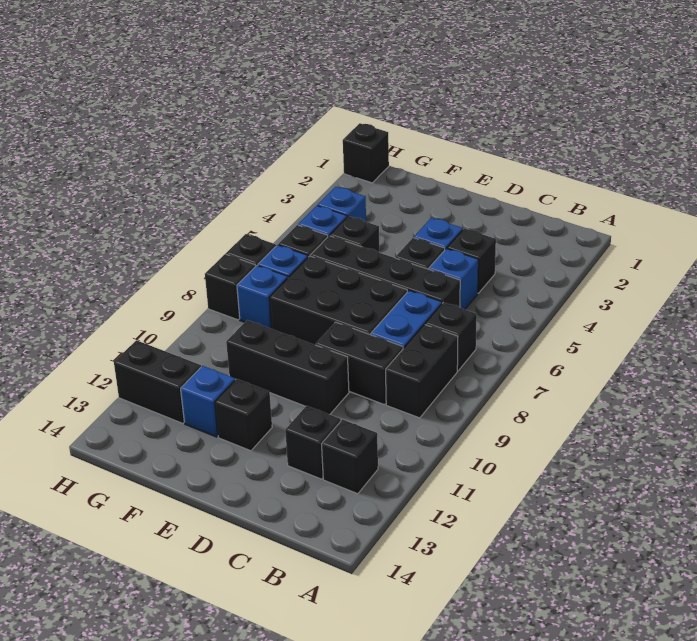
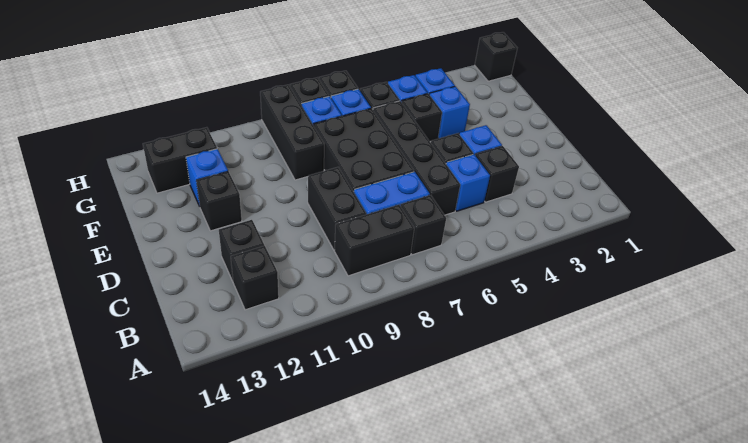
black 1x3 brick [226,320,349,414] -> black 1x3 brick moved to [260,85,324,180]
none -> blue 1x1 brick [429,86,470,138]
black 1x2 brick [114,340,201,423] -> black 1x2 brick turned to [143,127,217,193]

